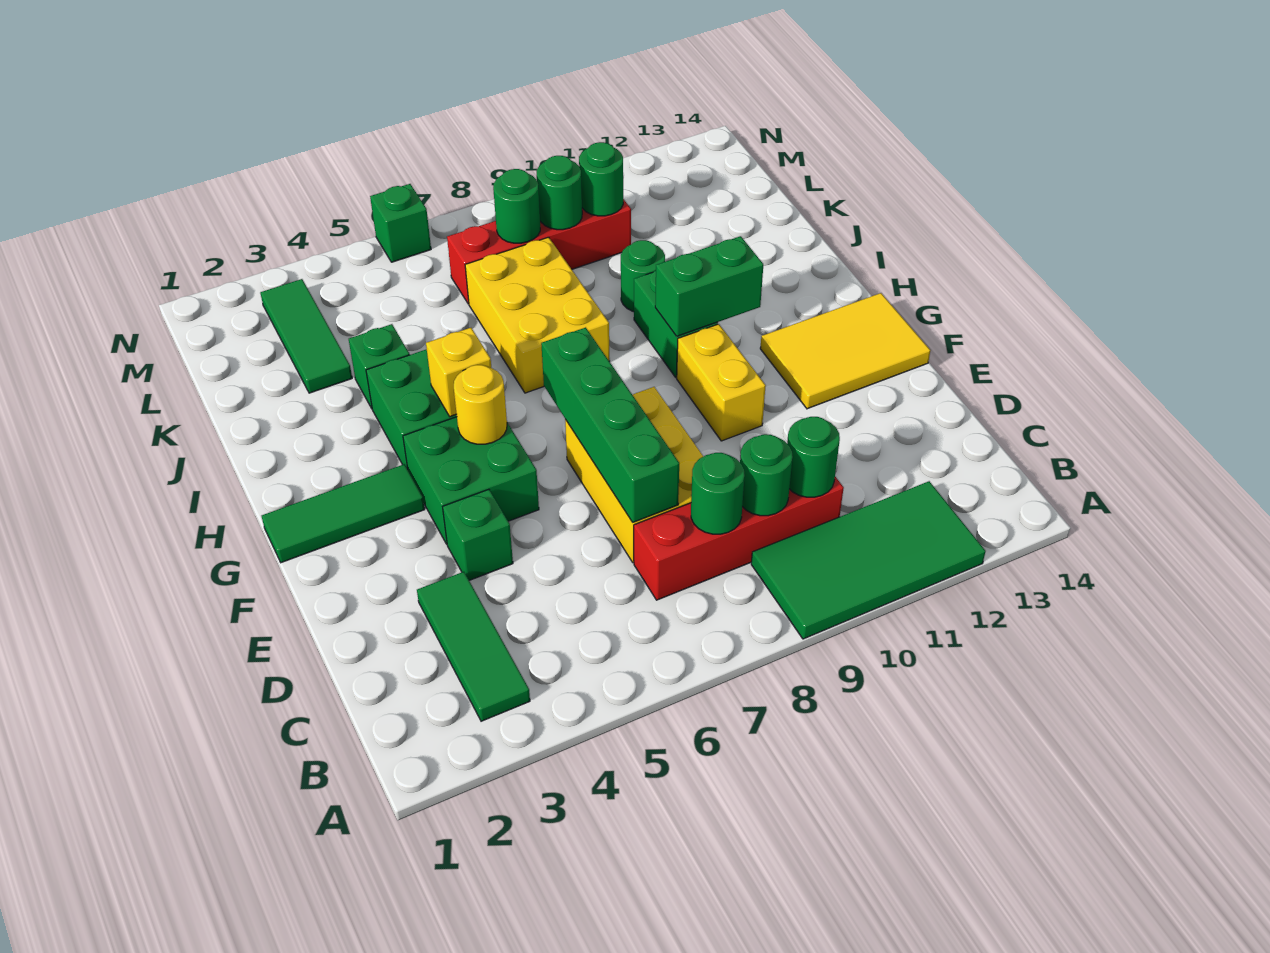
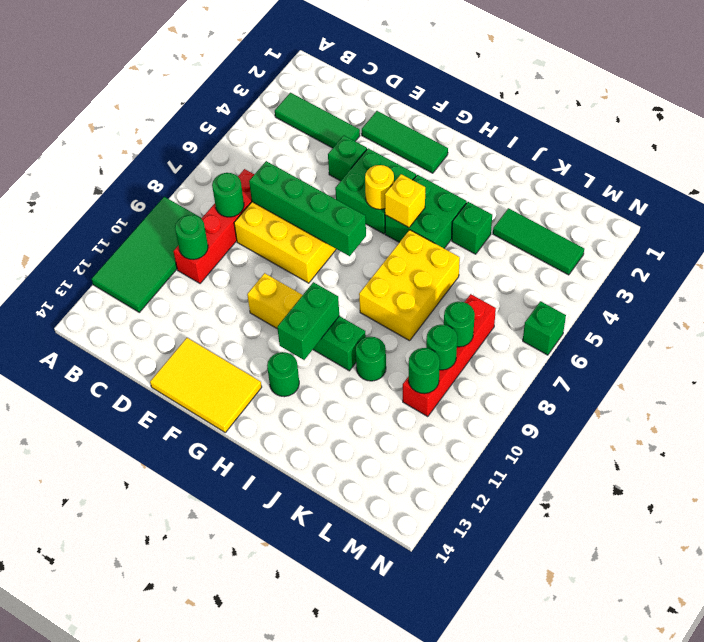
green 1x1 round brick [740,434,793,516] -> green 1x1 round brick moved to [267,352,299,397]
yellow 2x3 tile [760,293,930,409] -> yellow 2x3 tile turned to [150,338,262,432]
green 1x3 tile [262,464,425,563] -> green 1x3 tile turned to [362,111,448,173]
yellow 2x3 brick [465,237,610,393] -> yellow 2x3 brick turned to [359,230,460,341]

